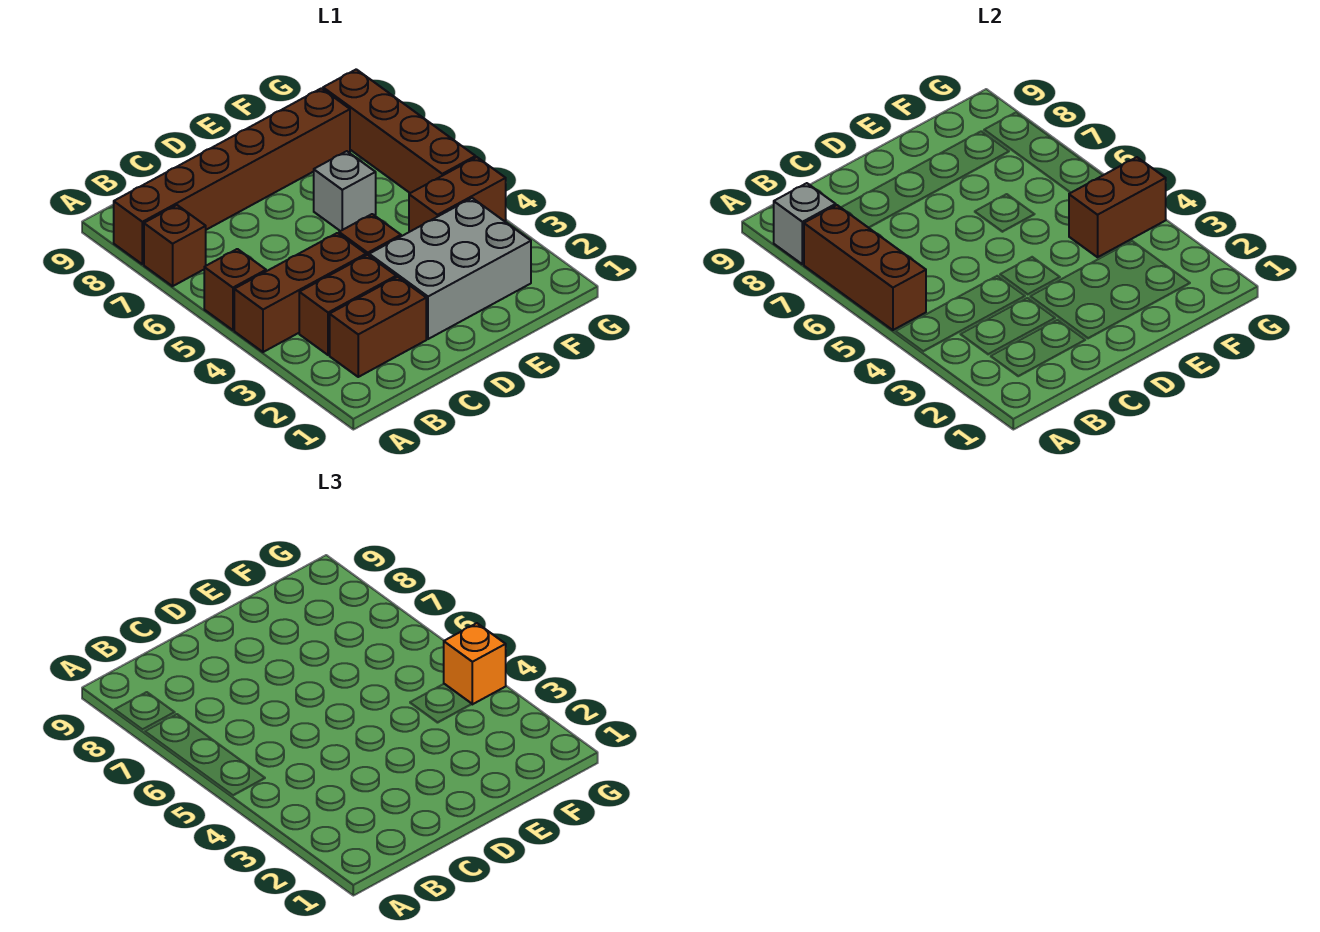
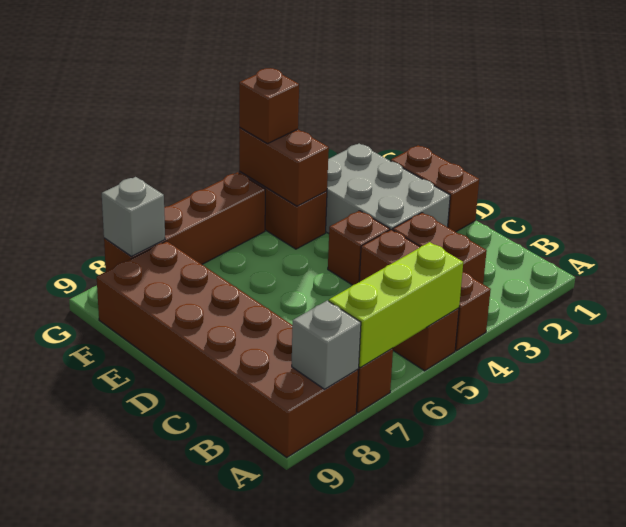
brown 1x3 brick [804,205,926,330] -> lime 1x3 brick [329,242,463,367]
brown 1x6 brick [114,88,350,264] -> brown 2x6 brick [97,241,358,457]
brown 1x2 brick [330,277,426,377] -> brown 1x2 brick moved to [391,145,479,232]
grey 1x1 brick [314,151,376,231] -> grey 1x1 brick moved to [102,177,165,256]
orange 1x1 brick [444,623,506,704] -> brown 1x1 brick [239,68,299,144]

